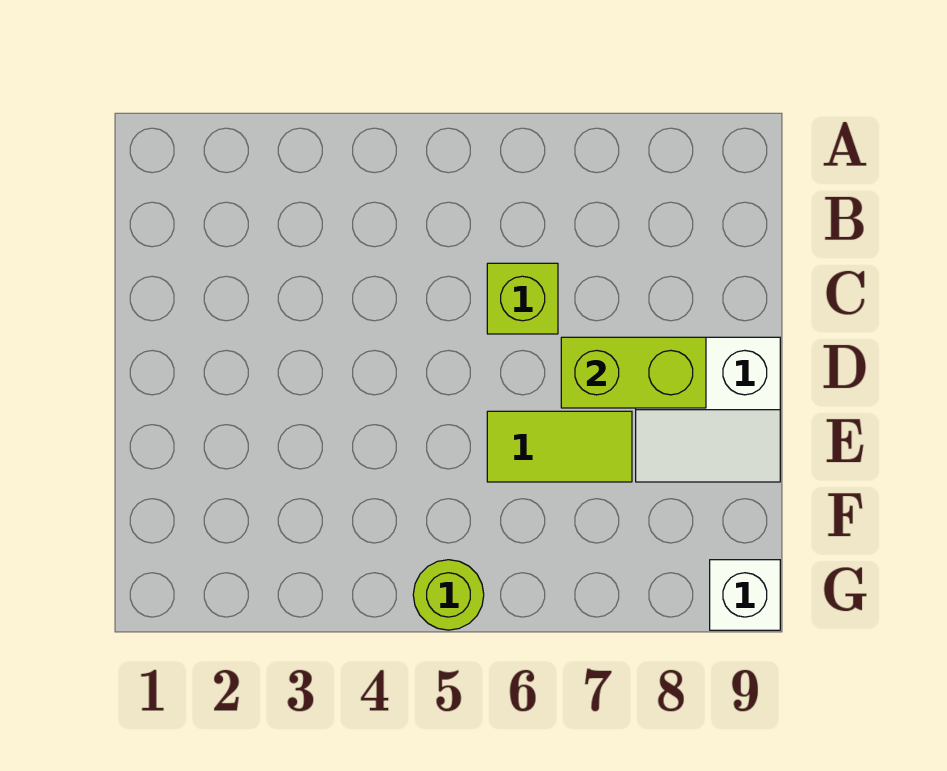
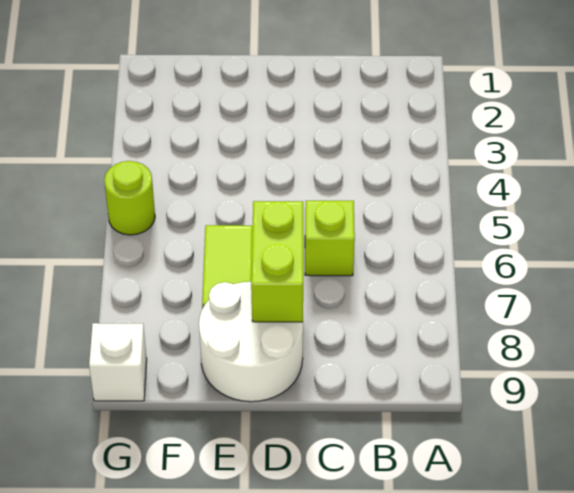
white 2x2 slope [636,337,780,482] -> white 2x2 round brick [199,282,303,402]

